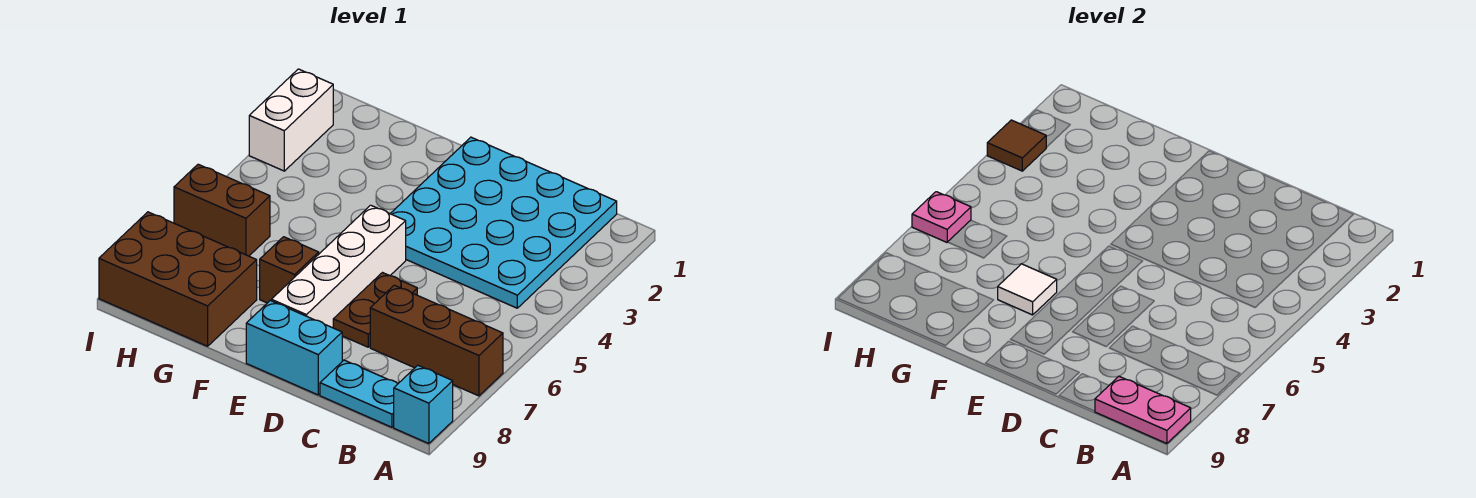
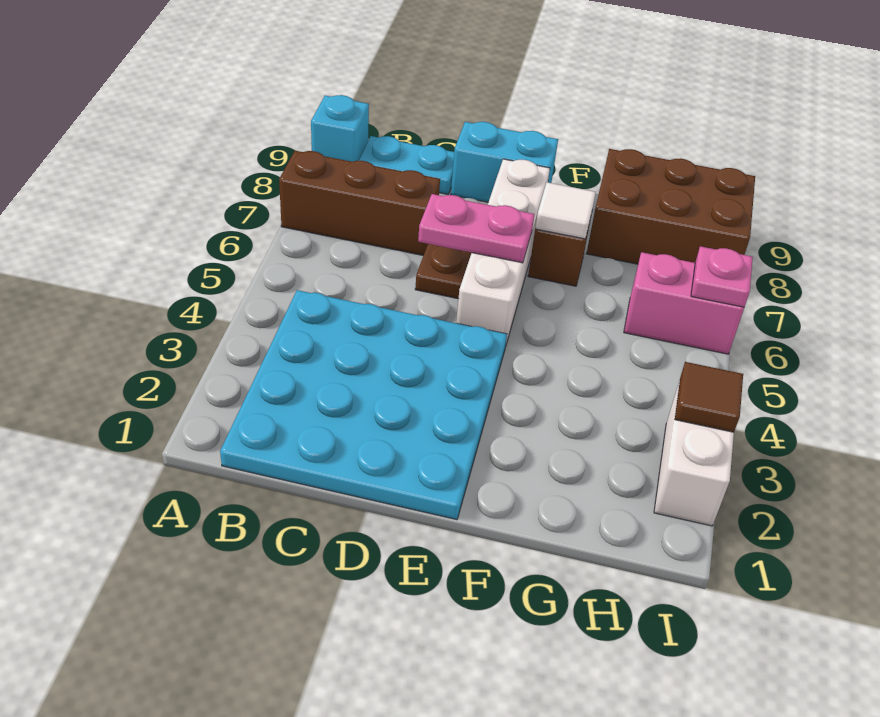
pink 1x2 plate [1095,377,1191,444] -> pink 1x2 plate moved to [418,194,534,263]
brown 1x2 brick [174,164,270,256] -> pink 1x2 brick [624,252,744,354]

